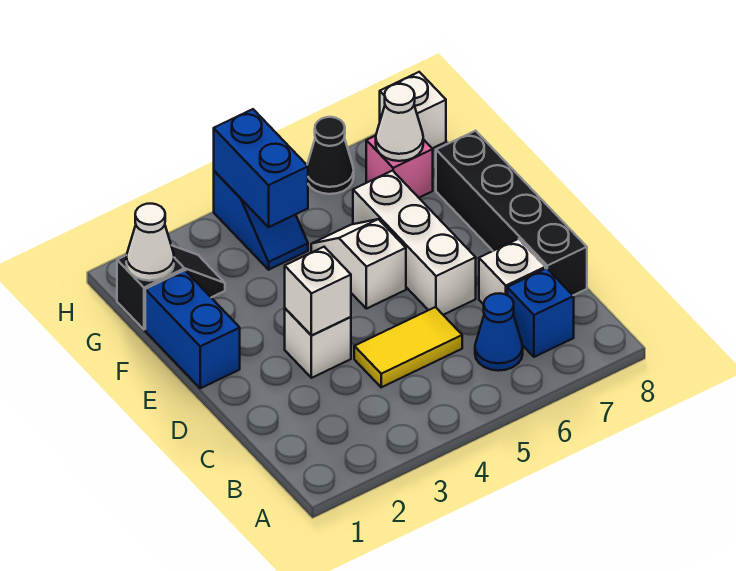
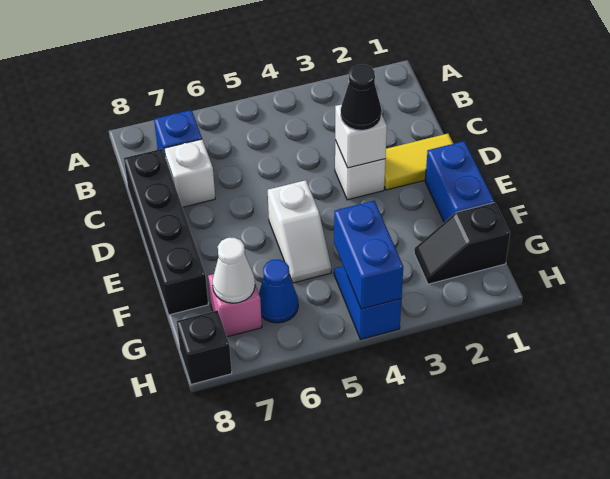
blue 1x1 cone [475,293,523,371] -> blue 1x1 cone moved to [259,260,298,323]
yellow 1x2 tile [354,307,462,387] -> yellow 1x2 tile moved to [384,134,453,190]
white 1x3 brick [353,171,476,315] -> none
white 1x1 cone [126,204,174,281] -> none
black 1x1 cone [307,117,354,194] -> black 1x1 cone moved to [341,65,382,130]
white 1x1 brick [380,72,446,148] -> black 1x1 brick [176,310,232,384]

